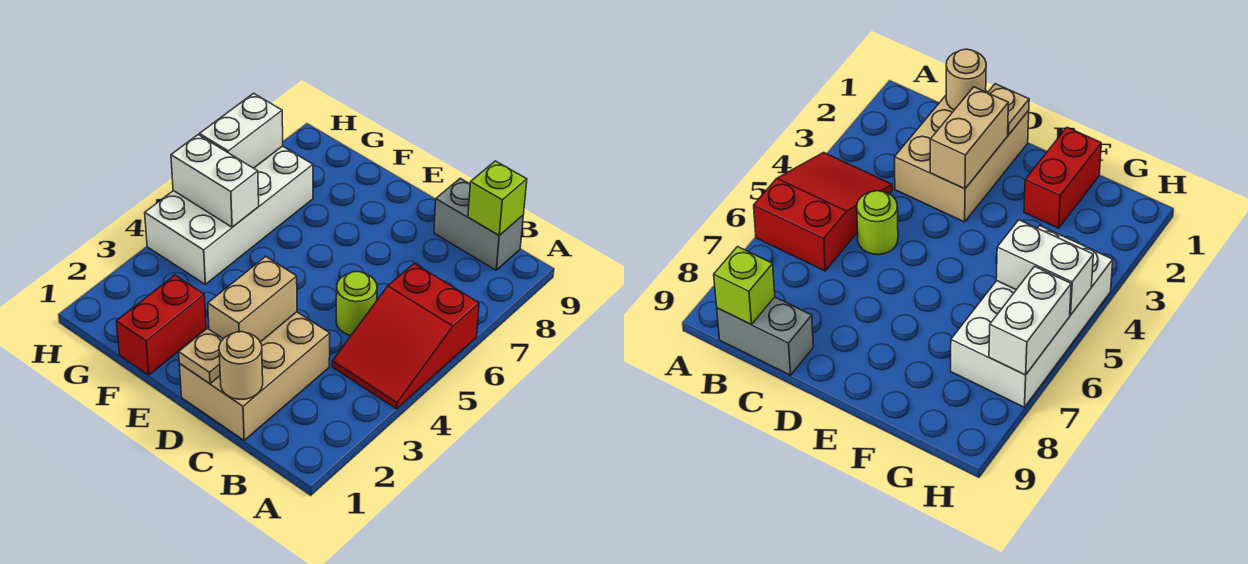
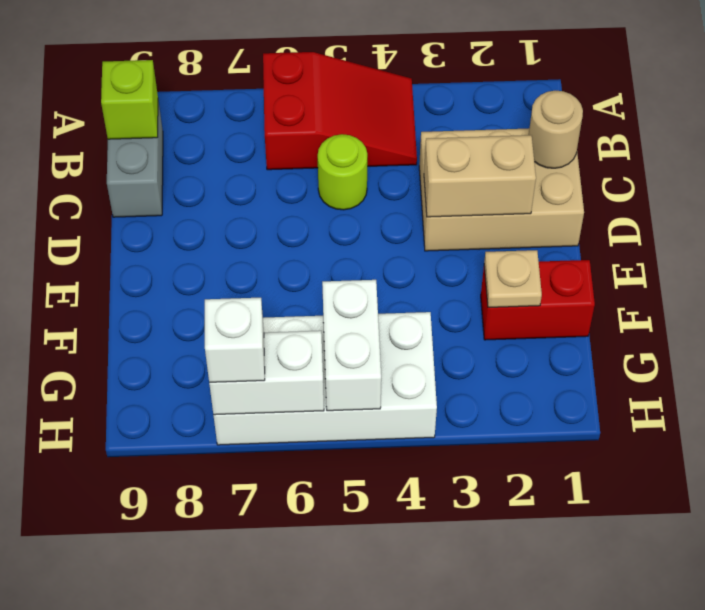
tan 1x1 plate [179,328,223,384] -> tan 1x1 plate moved to [484,250,542,307]
none -> white 1x1 brick [205,298,265,383]

